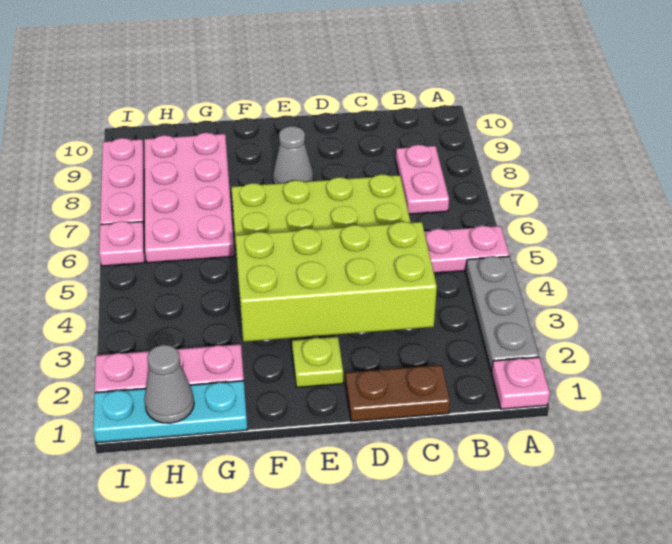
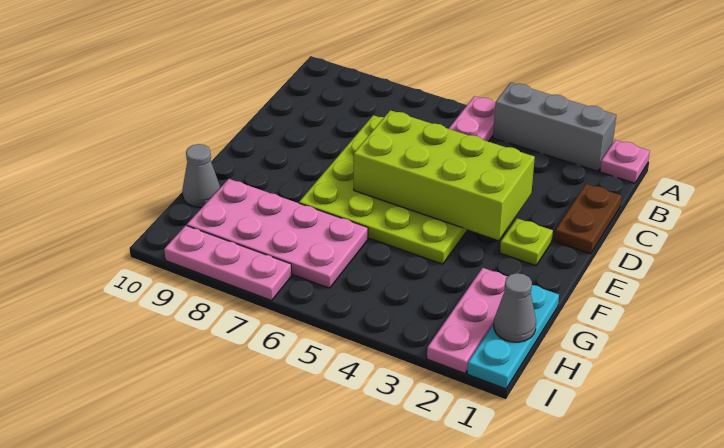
grey 1x3 plate [466,256,539,372] -> grey 1x3 brick [493,82,616,171]
pink 1x2 plate [396,145,449,214] -> none
lime 2x4 brick [235,222,437,342] -> lime 2x4 brick turned to [354,110,535,240]
grey 1x1 cone [273,126,313,184] -> grey 1x1 cone moved to [182,144,220,207]
pink 1x1 plate [99,221,144,266] -> none

